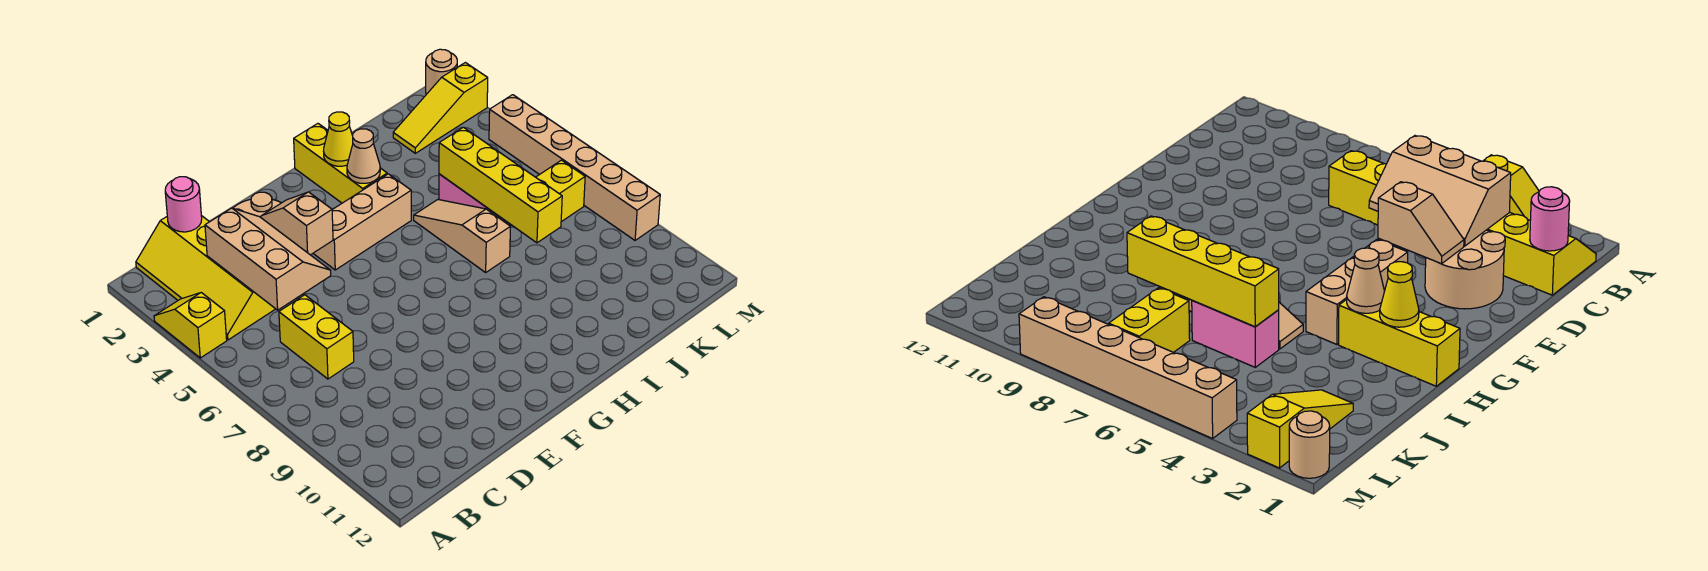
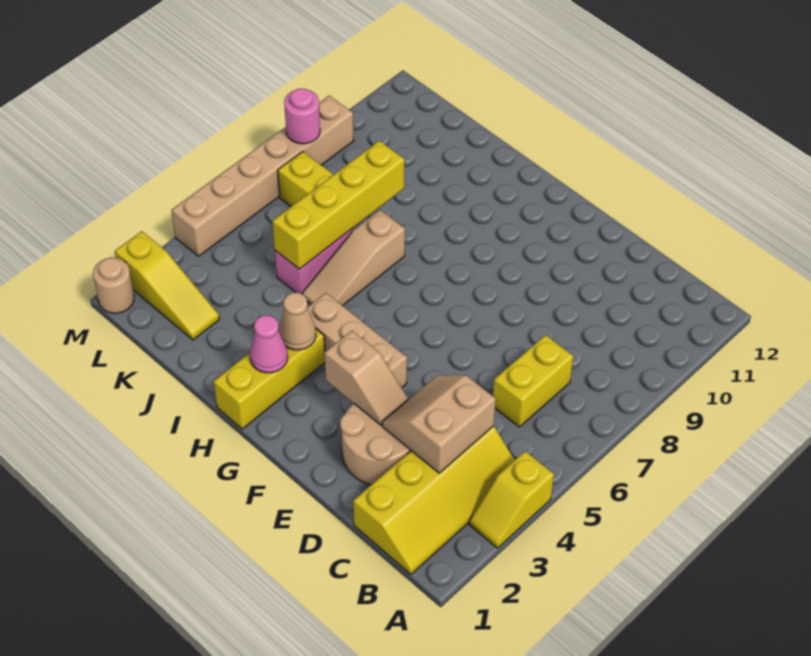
pink 1x1 round brick [165,177,202,232] -> pink 1x1 round brick moved to [284,89,320,144]
tan 2x3 slope [205,208,331,310] -> tan 2x2 slope [382,375,496,473]
tan 1x2 slope [261,192,333,255] -> tan 1x2 slope turned to [324,331,408,425]
yellow 1x1 cone [324,112,353,166] -> pink 1x1 cone [250,315,288,373]

